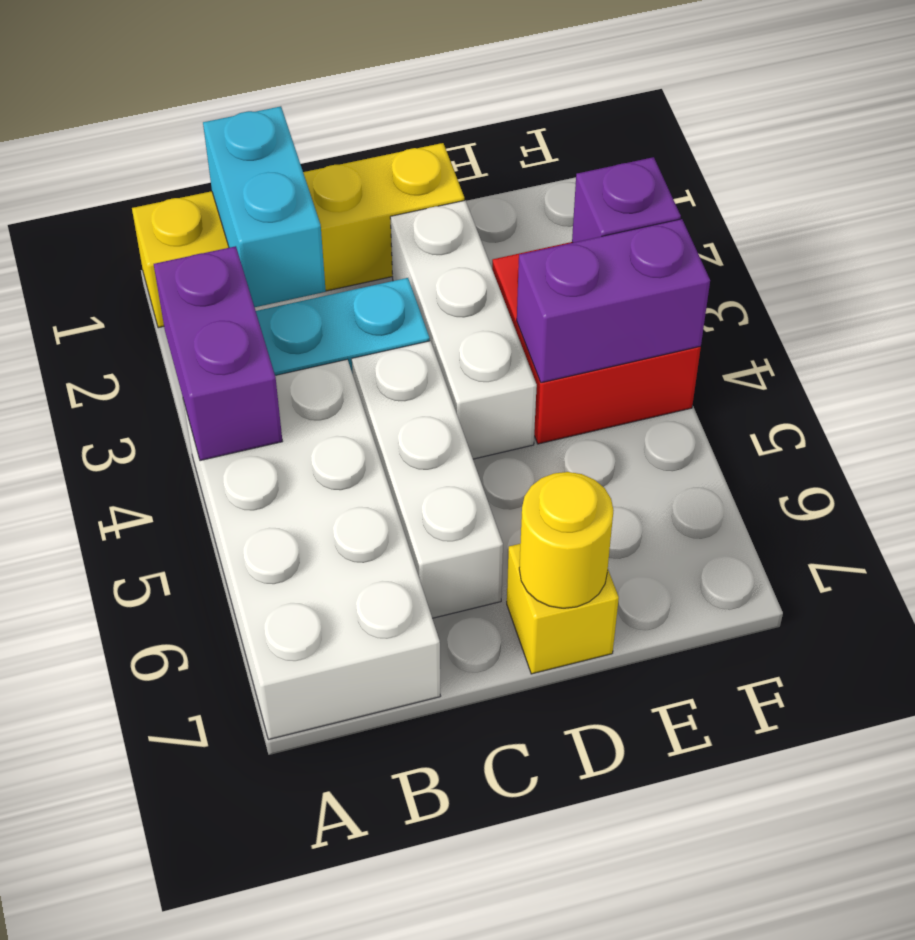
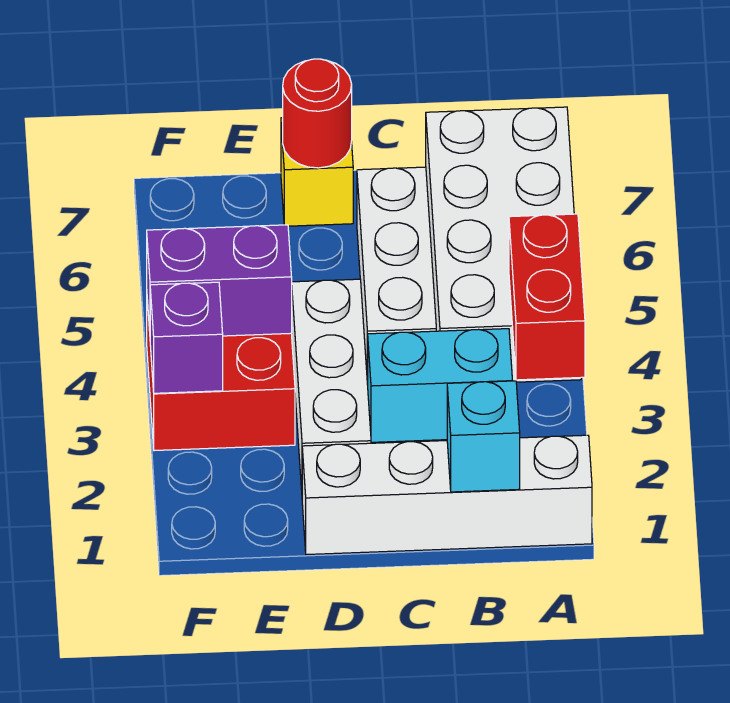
yellow 1x4 brick [132,143,464,328] -> white 1x4 brick [302,435,592,555]
purple 1x2 brick [154,246,283,461] -> red 1x2 brick [509,214,585,380]
cyan 1x2 brick [203,106,326,307] -> cyan 1x1 brick [447,381,520,492]
yellow 1x1 round brick [519,472,614,608] -> red 1x1 round brick [283,59,352,168]

